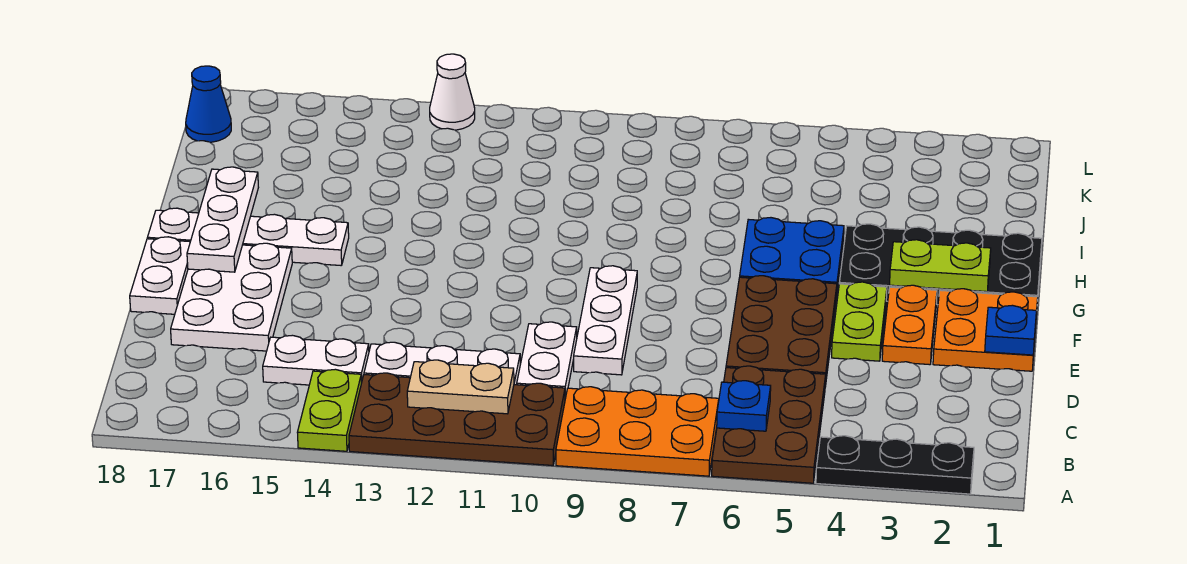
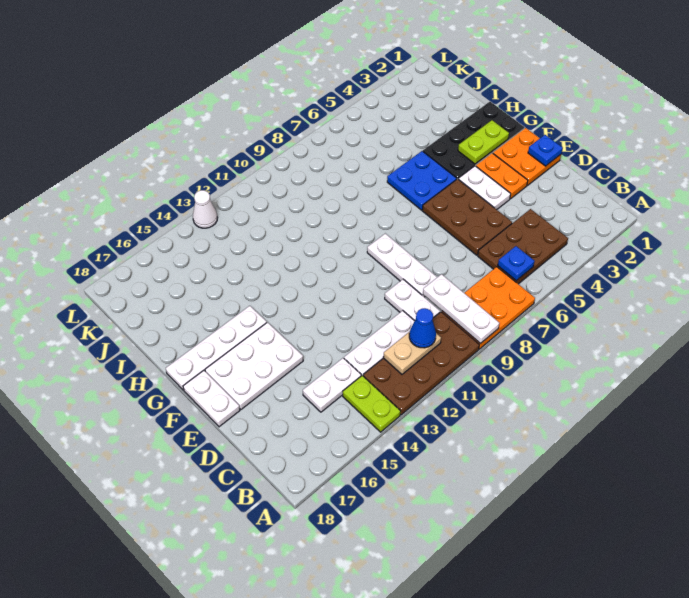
black 1x3 plate [816,436,974,494] -> none
brown 2x3 plate [712,366,826,483] -> brown 2x3 plate turned to [478,209,568,284]
white 2x3 plate [171,243,292,351] -> white 2x3 plate turned to [205,322,303,409]
lime 1x2 plate [832,282,887,361] -> white 1x2 plate [458,166,511,209]
white 1x3 plate [187,167,258,272] -> white 1x3 plate moved to [423,274,499,343]
blue 1x1 cone [186,66,231,142] -> blue 1x1 cone moved to [409,308,436,348]

